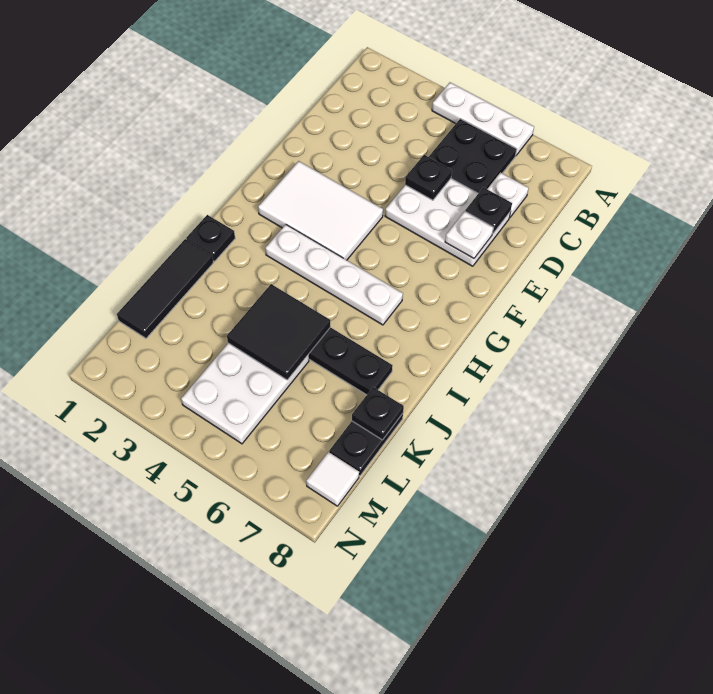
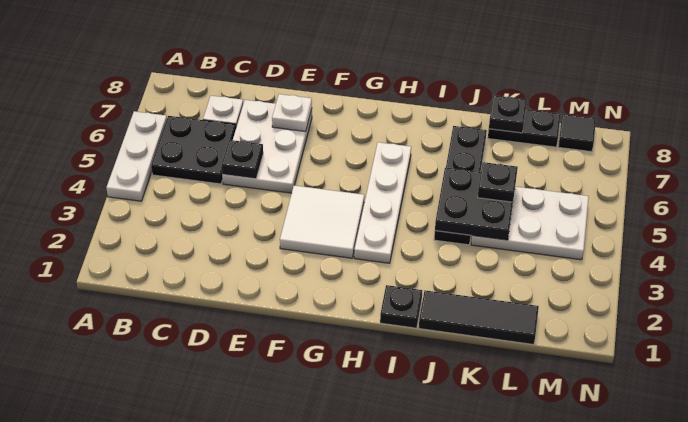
black 1x1 plate [465,187,512,234] -> black 1x1 plate moved to [478,162,518,202]
white 2x3 tile [258,161,383,260] -> white 2x2 tile [280,185,364,258]
black 2x2 tile [227,284,330,380] -> black 2x2 plate [435,168,513,240]
white 1x1 tile [306,452,359,506] -> black 1x1 tile [558,114,596,152]

